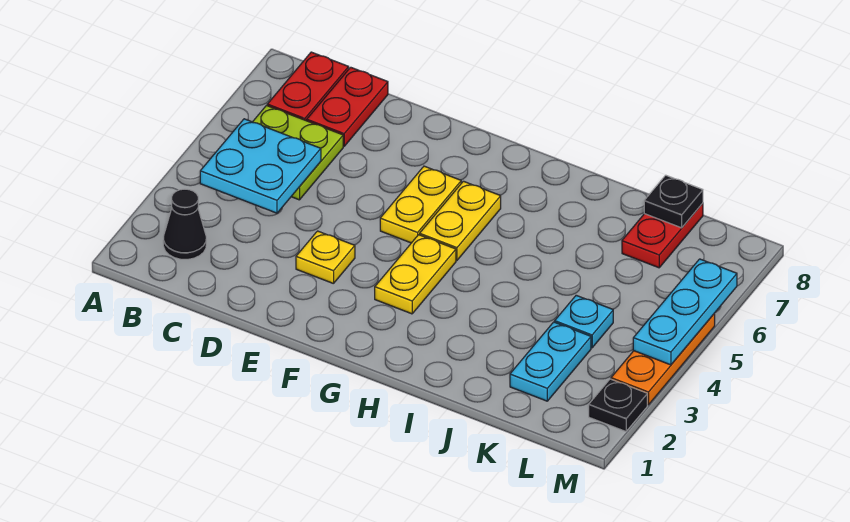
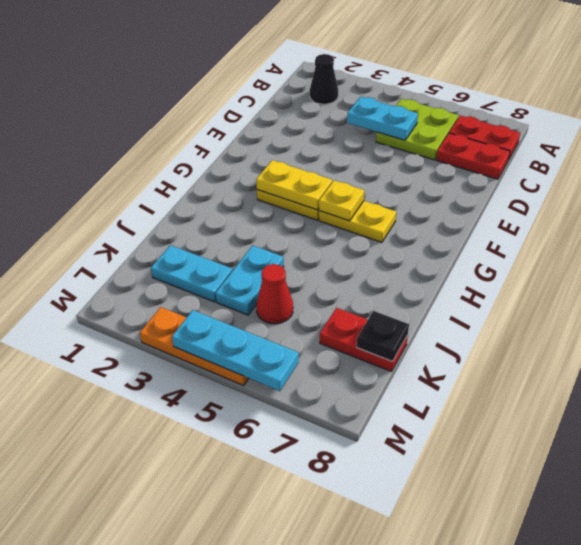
cyan 2x2 plate [200,119,321,213] -> cyan 1x2 plate [347,97,418,140]
yellow 1x1 plate [296,231,355,284] -> yellow 1x1 plate moved to [319,180,364,221]
yellow 1x2 plate [380,166,461,243] -> yellow 1x2 plate moved to [256,160,332,210]
cyan 1x1 plate [555,295,613,348] -> cyan 1x2 plate [216,245,284,315]
none -> red 1x1 cone [256,264,293,324]
black 1x1 plate [589,379,647,431] -> none

